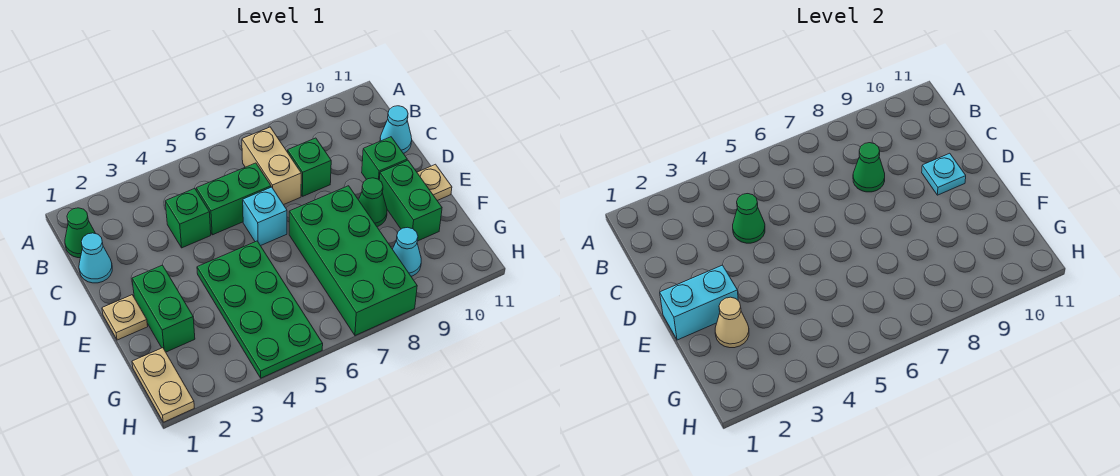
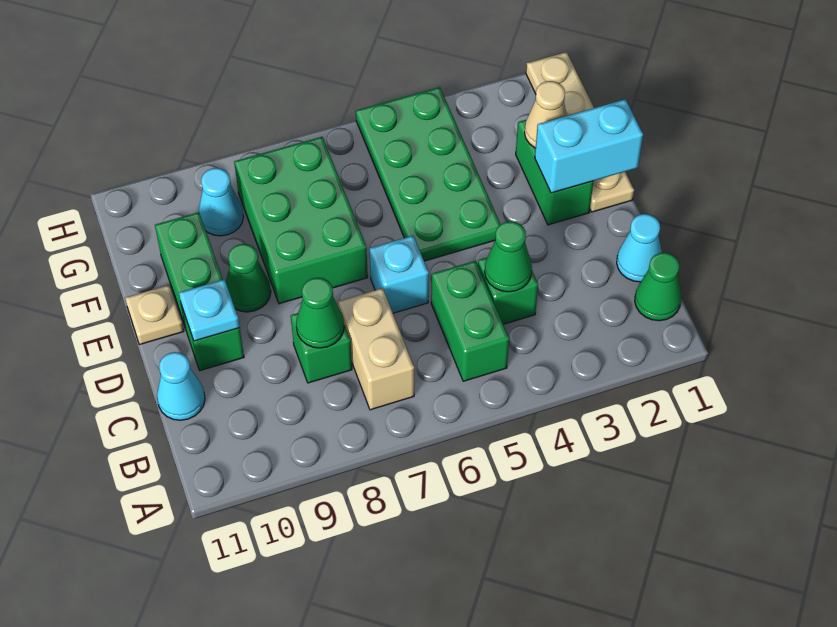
green 1x2 brick [196,163,271,235] -> green 1x2 brick turned to [431,261,509,381]
green 2x4 brick [289,186,417,336] -> green 2x3 brick [234,137,368,304]

